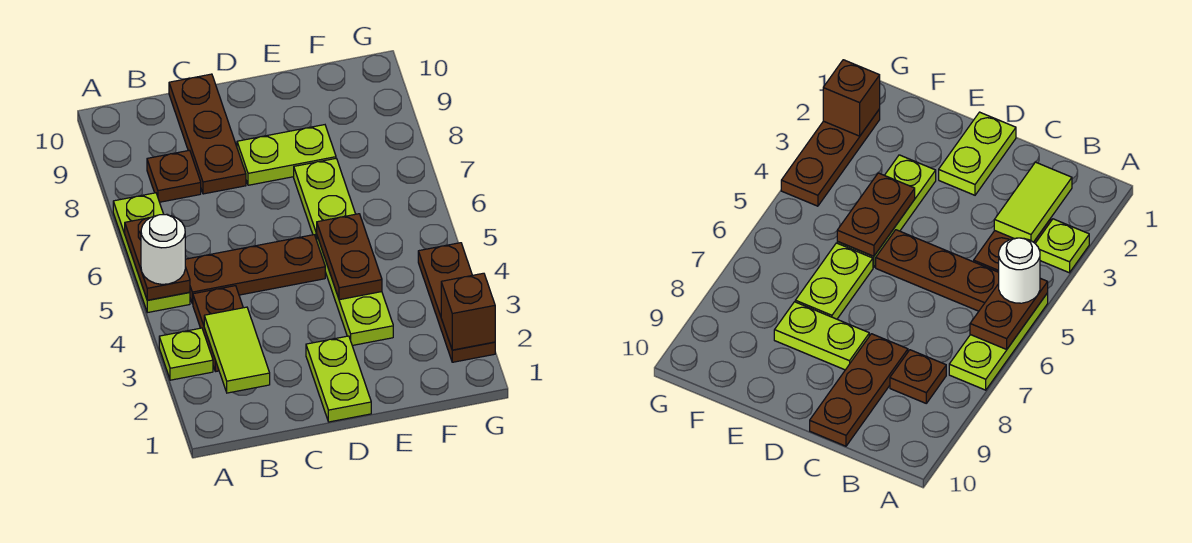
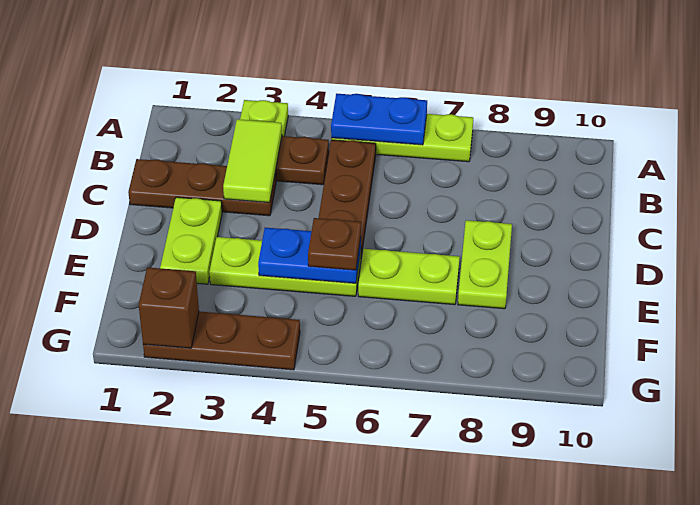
brown 1x2 plate [125,214,190,300] -> blue 1x2 plate [331,94,427,145]
white 1x1 round brick [141,215,185,284] -> none
lime 1x2 tile [204,307,270,393] -> lime 1x2 tile turned to [223,119,282,203]
brown 1x1 plate [147,150,201,202] -> brown 1x1 plate moved to [308,218,361,270]
brown 1x3 plate [169,74,246,194] -> brown 1x3 plate moved to [128,159,276,216]
lime 1x2 plate [306,336,371,422] -> lime 1x2 plate turned to [160,197,222,284]
brown 1x2 plate [317,214,382,300] -> blue 1x2 plate [258,228,361,283]

